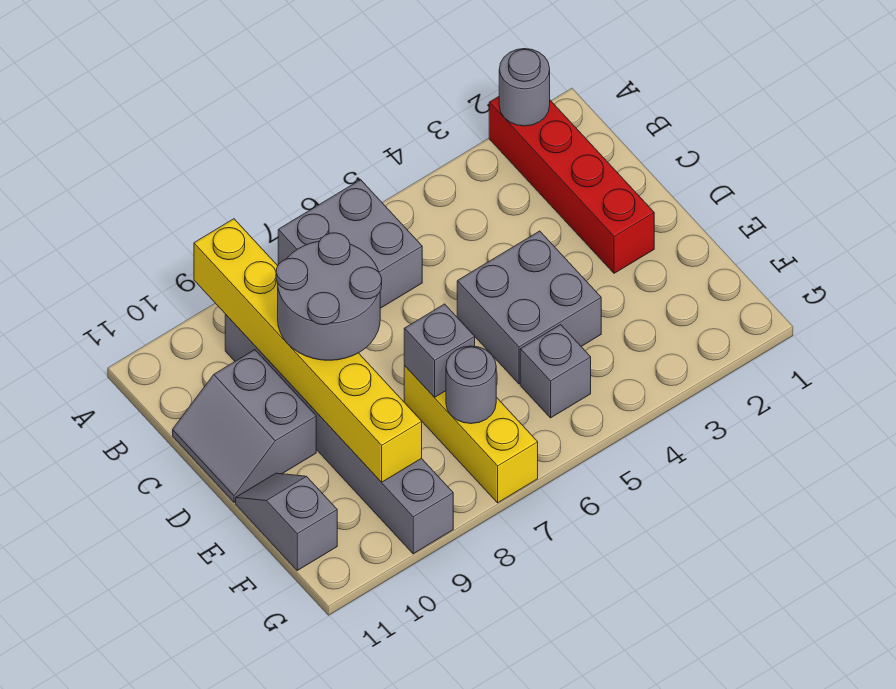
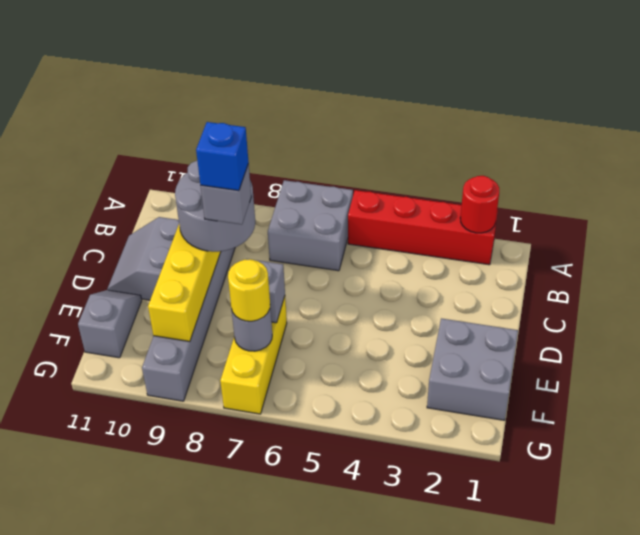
red 1x4 brick [489,97,654,273] -> red 1x4 brick turned to [348,190,498,265]
grey 1x1 round brick [499,49,550,126] -> red 1x1 round brick [460,176,499,233]
grey 2x2 brick [457,231,601,384] -> grey 2x2 brick moved to [427,318,518,420]
none -> blue 1x1 brick [196,122,249,191]
grey 1x1 brick [520,325,591,418] -> grey 1x1 brick moved to [201,164,251,225]
none -> yellow 1x1 round brick [228,259,270,321]

